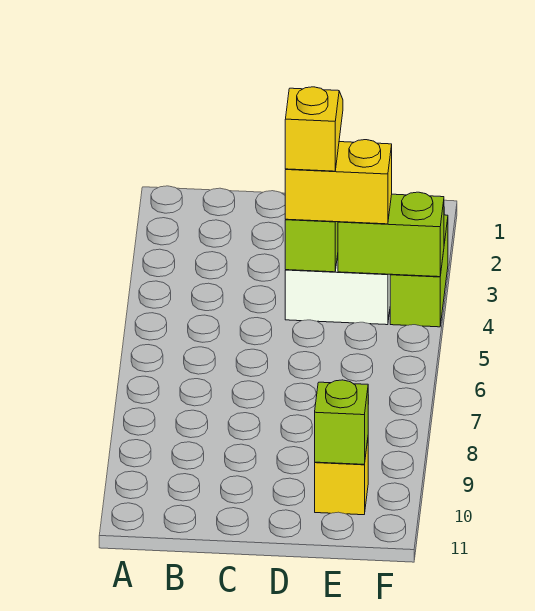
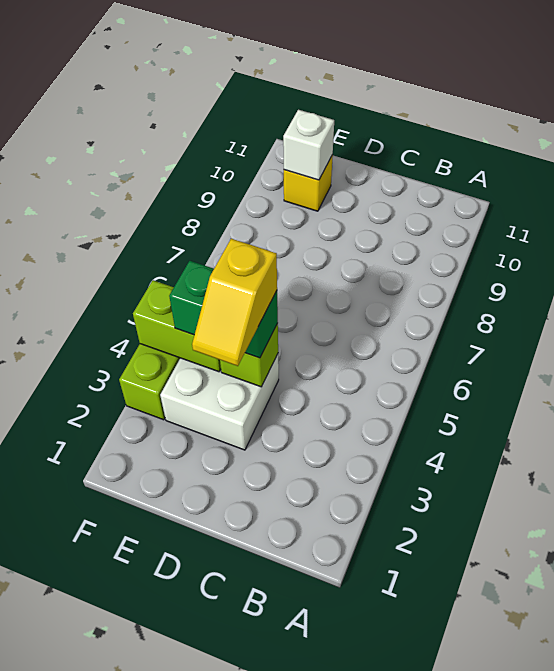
yellow 1x2 brick [285,140,392,224] -> green 1x2 brick [169,261,278,358]
lime 1x1 brick [315,380,368,464] -> white 1x1 brick [283,110,334,180]

